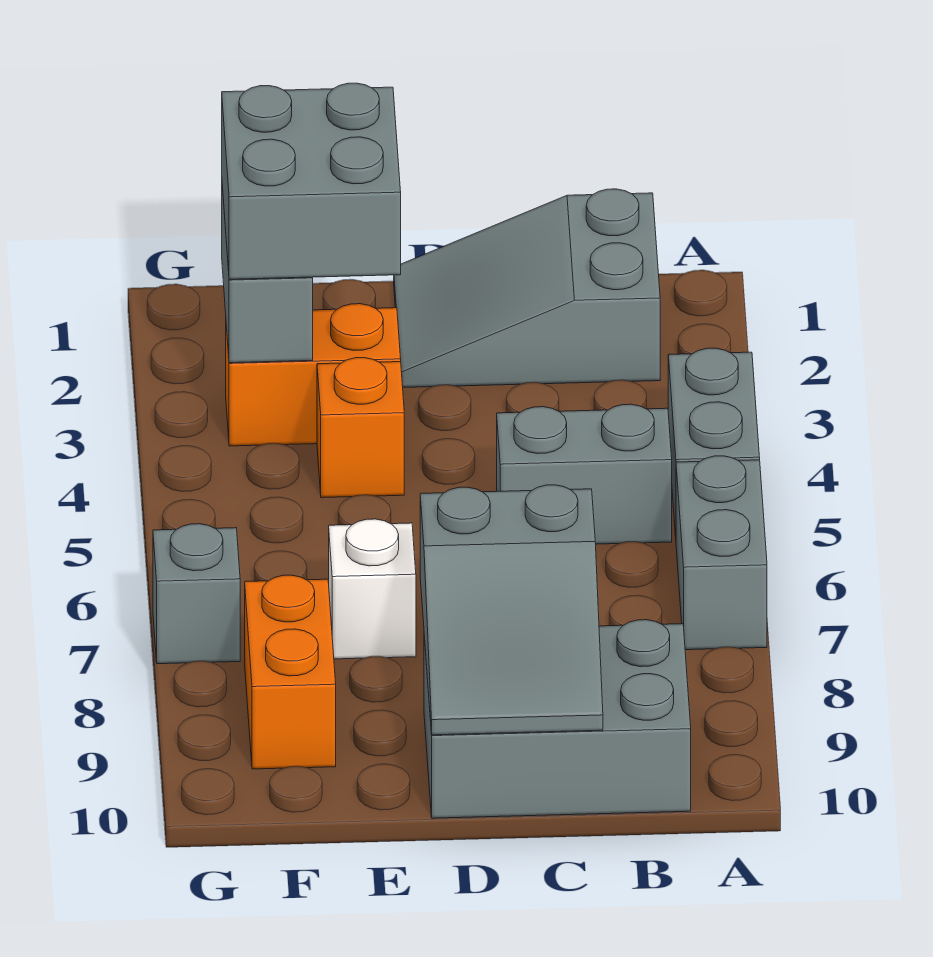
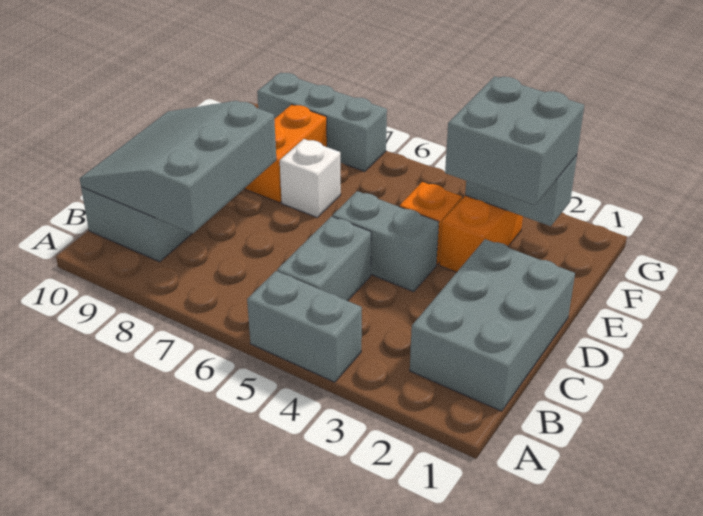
grey 1x2 brick [676,456,767,650] -> grey 1x2 brick moved to [333,191,439,292]
grey 2x3 slope [394,189,660,387] -> grey 2x3 brick [410,239,575,411]
grey 2x3 slope [420,485,603,735] -> grey 3x3 slope [80,101,276,233]
orange 1x2 brick [245,575,336,769] -> orange 1x2 brick turned to [245,105,327,203]
grey 1x1 brick [153,524,240,664] -> grey 1x3 brick [257,73,387,172]

